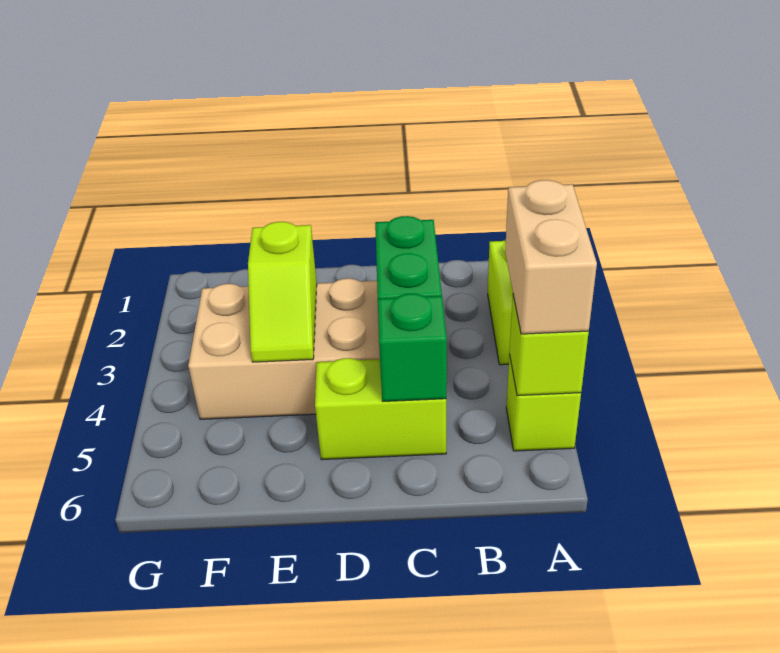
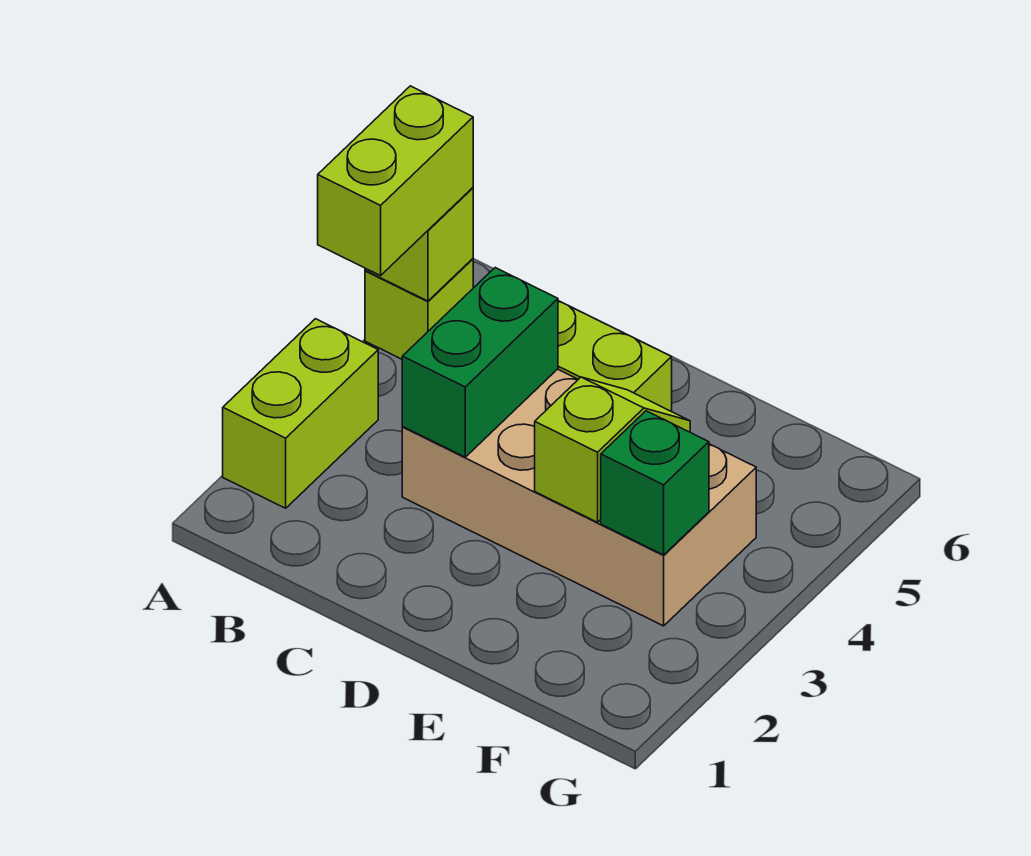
tan 1x2 brick [505,180,597,334] -> lime 1x2 brick [318,86,473,276]
green 1x1 brick [378,294,447,401] -> green 1x1 brick moved to [601,411,709,555]

